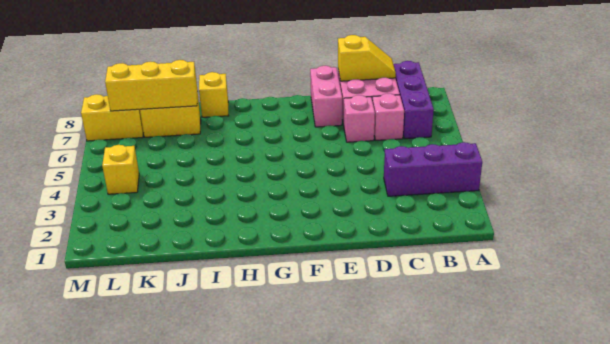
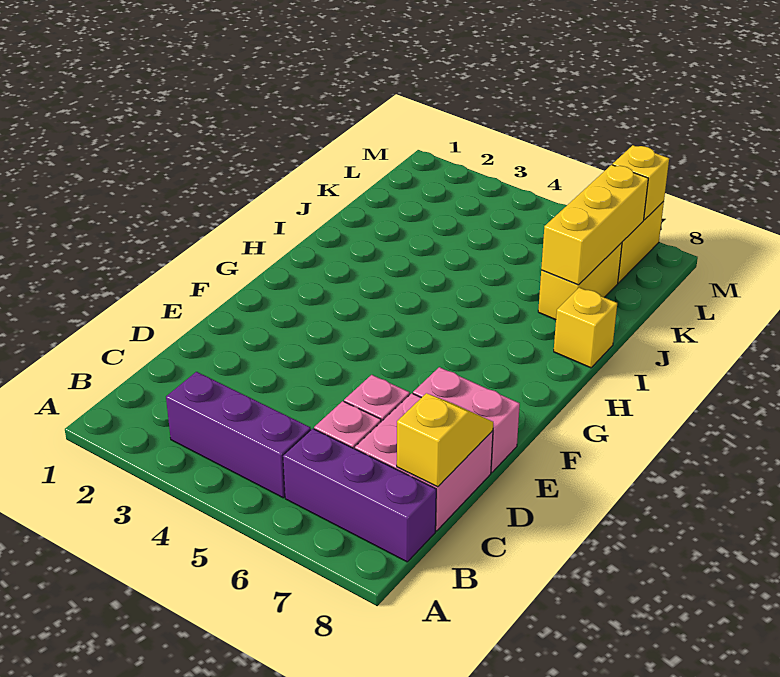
purple 1x3 brick [384,142,482,196] -> purple 1x3 brick turned to [166,372,311,498]
yellow 1x2 slope [338,35,396,81] -> yellow 1x2 slope turned to [397,393,493,487]
yellow 1x1 brick [102,145,139,194] -> yellow 1x1 brick moved to [612,145,669,220]

